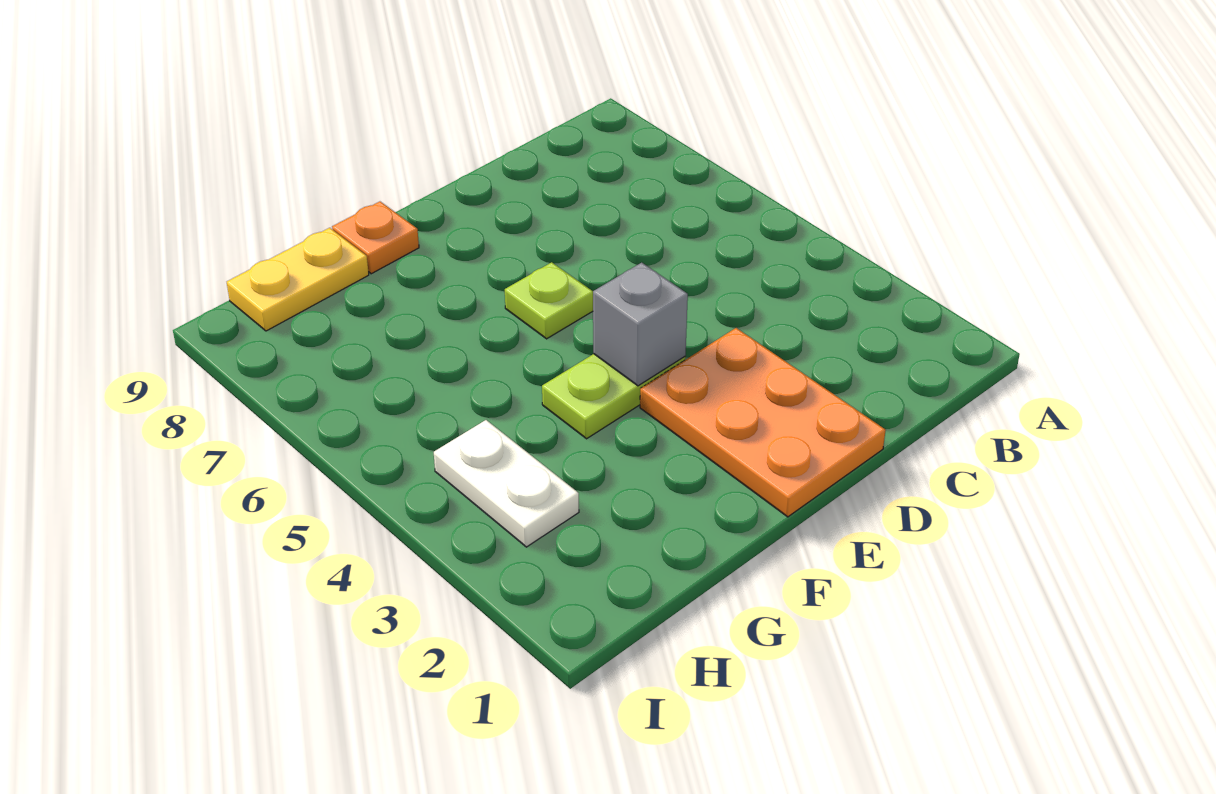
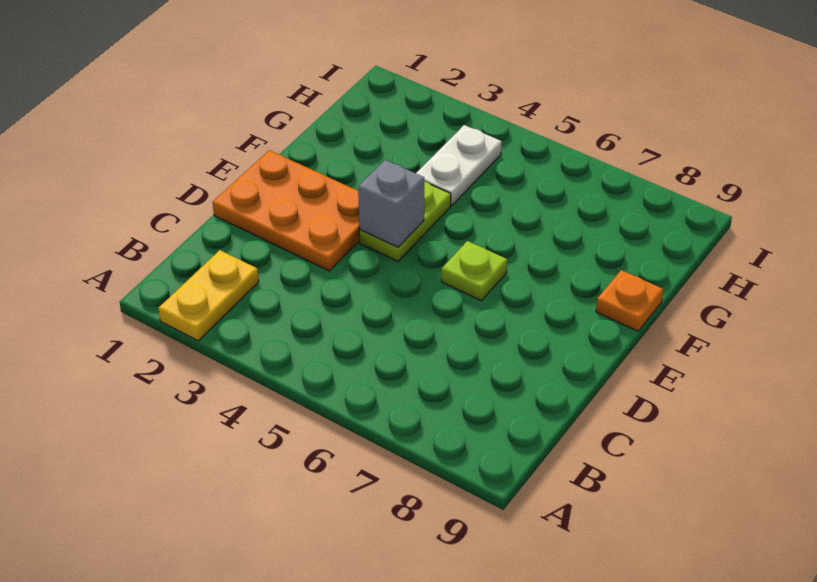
yellow 1x2 plate [227,228,369,331] -> yellow 1x2 plate moved to [159,250,259,341]
white 1x2 plate [434,420,579,547] -> white 1x2 plate turned to [416,125,502,206]

